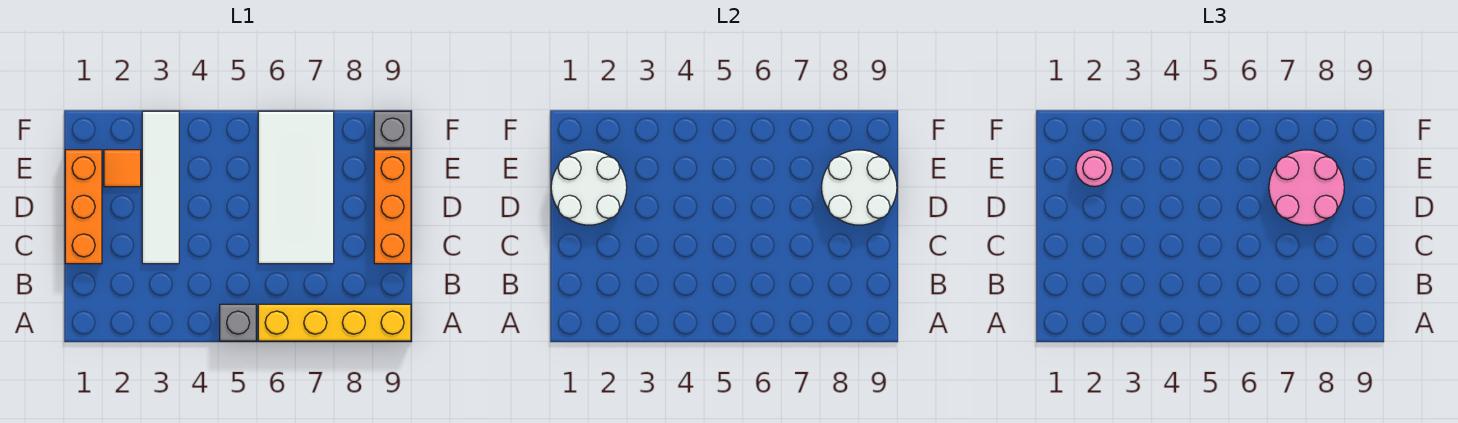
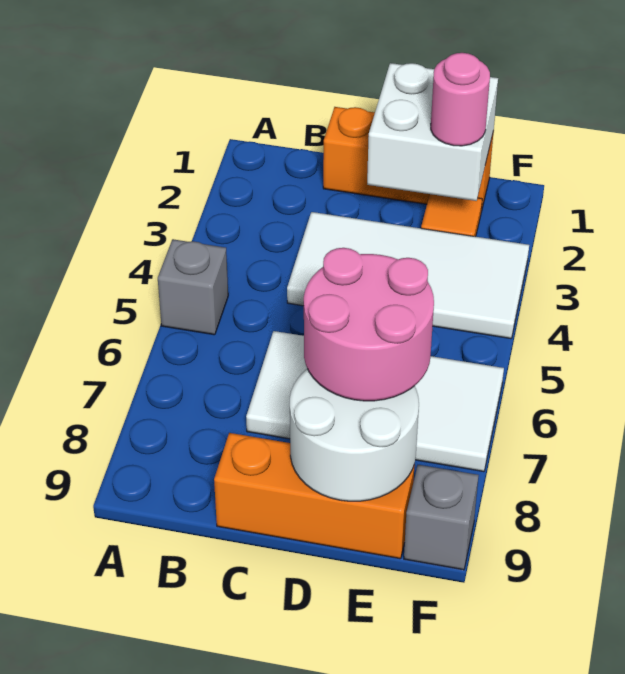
yellow 1x4 brick [258,304,411,341] -> none
white 1x4 tile [142,111,179,264] -> white 2x4 tile [287,212,529,339]
white 2x2 round brick [551,150,627,225] -> white 2x2 brick [367,63,498,201]

